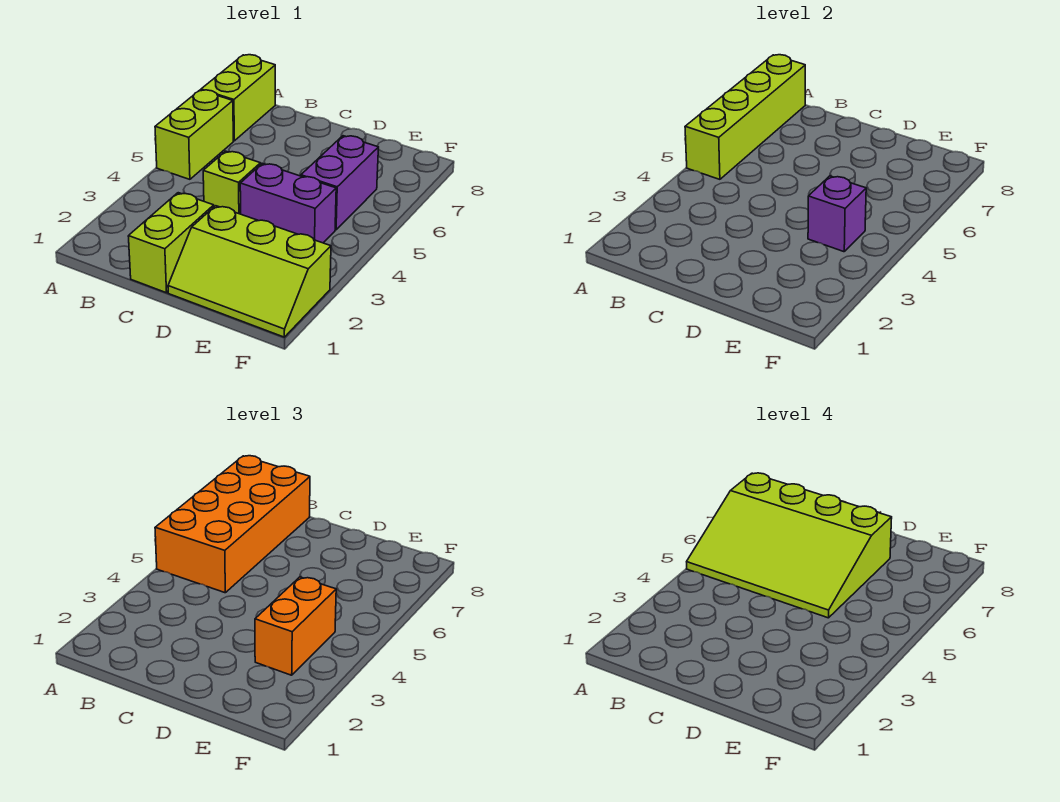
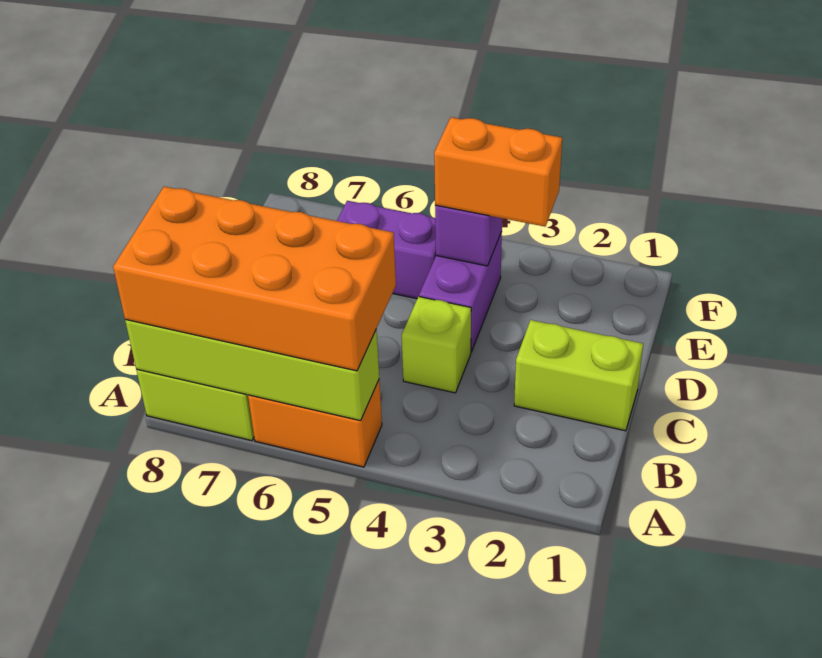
lime 1x2 brick [155,90,233,179] -> orange 1x2 brick [248,380,382,467]
lime 3x4 slope [687,473,892,618] -> none
lime 2x3 slope [168,206,331,337] -> none

